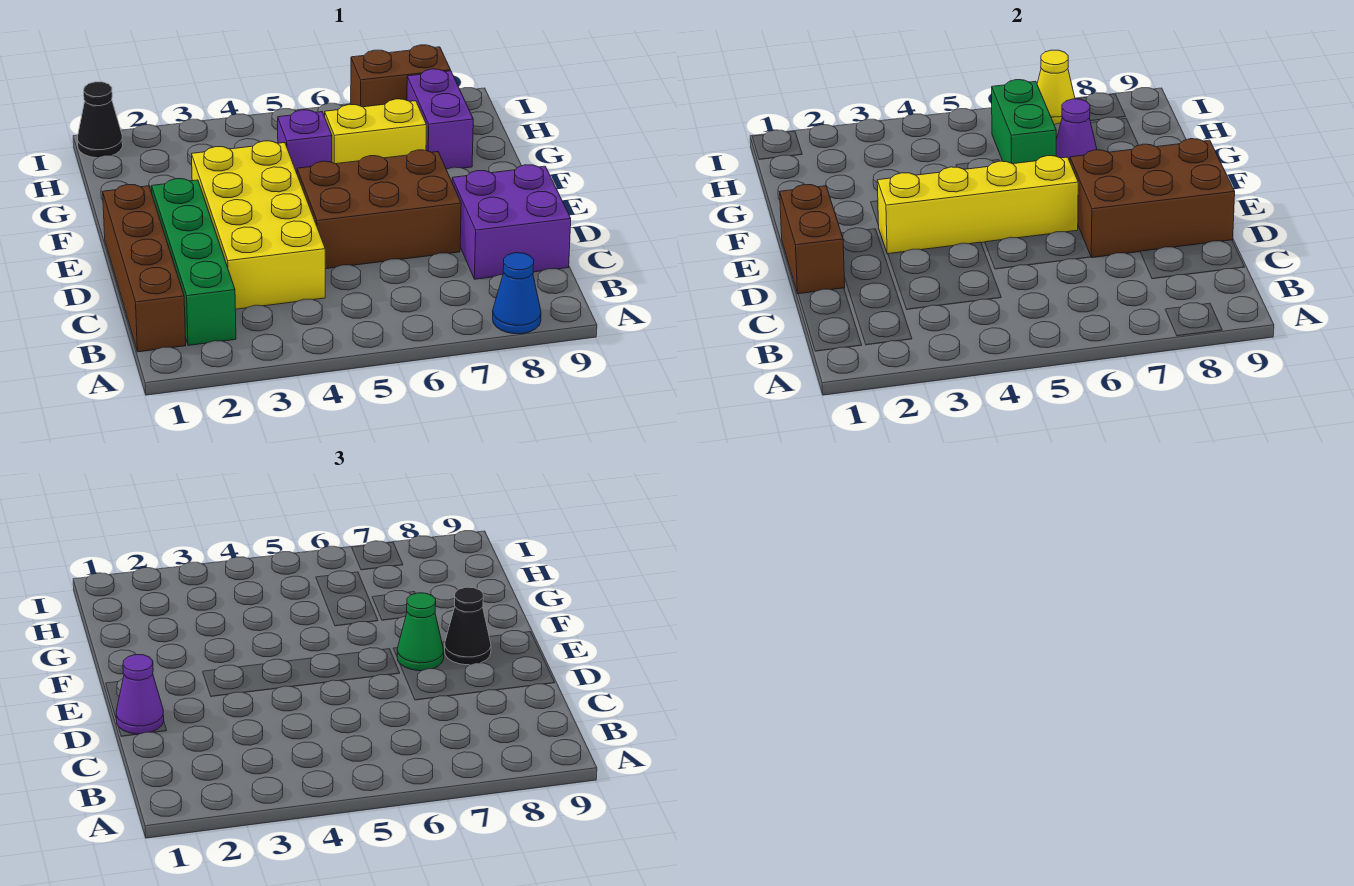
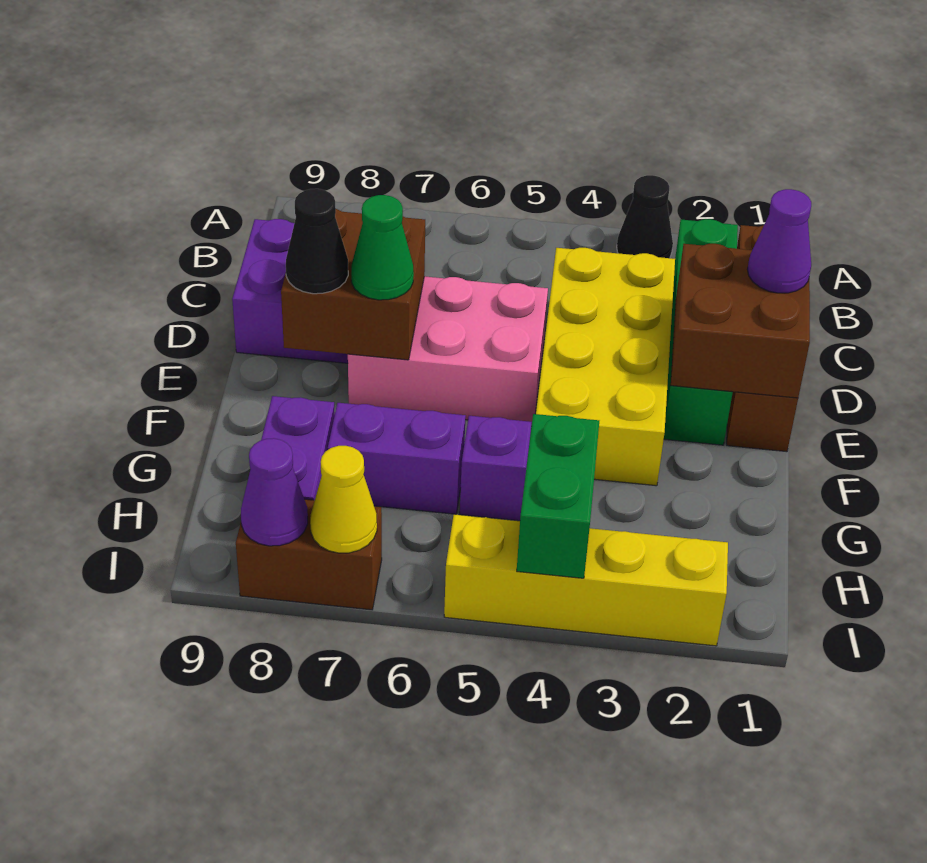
blue 1x1 cone [493,253,541,334] -> none
brown 1x2 brick [780,184,845,294] -> brown 2x2 brick [671,244,810,398]
brown 2x3 brick [297,150,461,269] -> pink 2x3 brick [348,276,548,426]
brown 2x3 brick [1070,139,1235,258] -> brown 2x2 brick [281,209,425,360]
yellow 1x4 brick [877,156,1078,254] -> yellow 1x4 brick moved to [444,514,728,646]
yellow 1x2 brick [325,99,426,164] -> purple 1x2 brick [328,403,466,514]
green 1x2 brick [992,80,1056,164] -> green 1x2 brick moved to [517,414,599,578]
purple 1x1 cone [1056,99,1097,161] -> purple 1x1 cone moved to [241,438,308,546]
black 1x1 cone [78,82,123,158] -> black 1x1 cone moved to [617,175,673,258]

